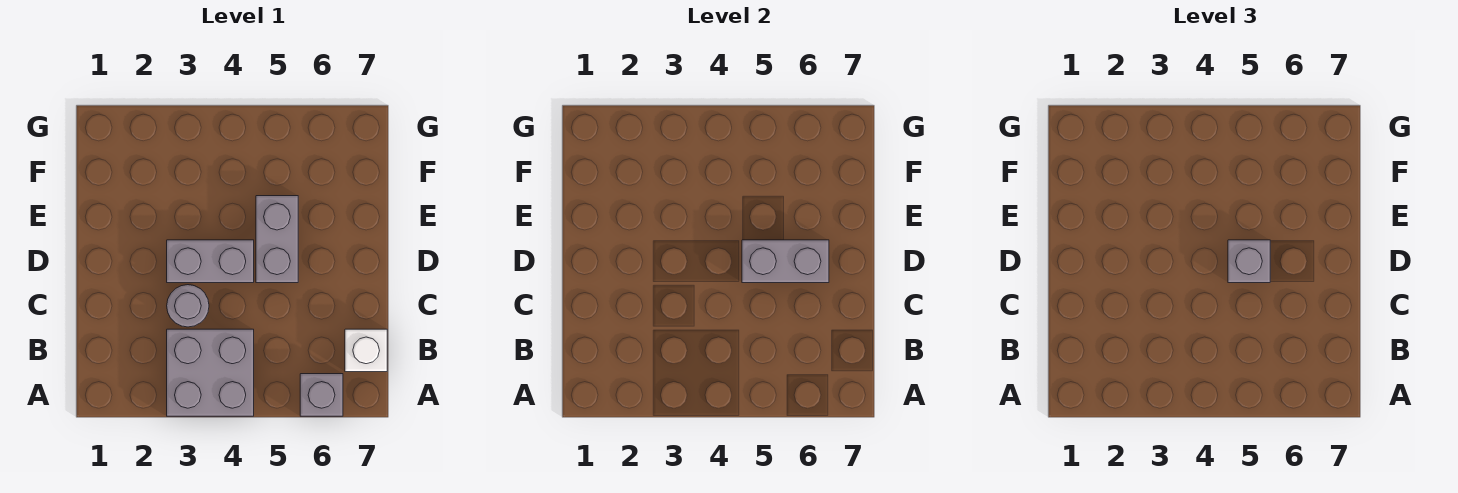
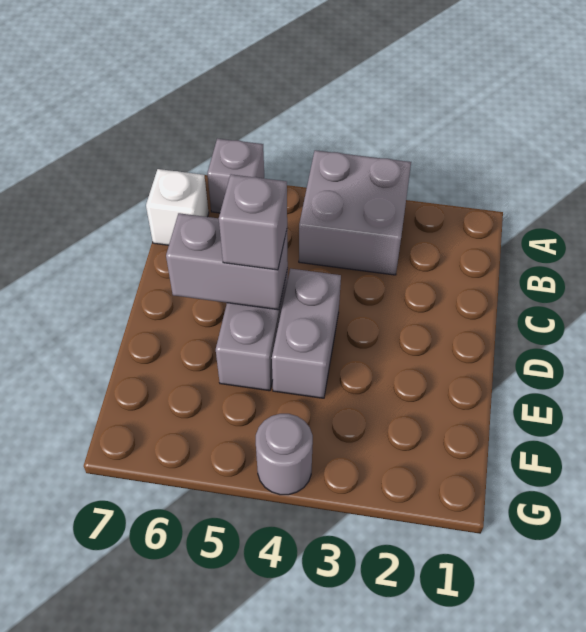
grey 1x1 round brick [167,285,209,327] -> grey 1x1 round brick moved to [256,414,313,495]
grey 1x2 brick [167,240,254,283] -> grey 1x2 brick turned to [272,269,341,398]

